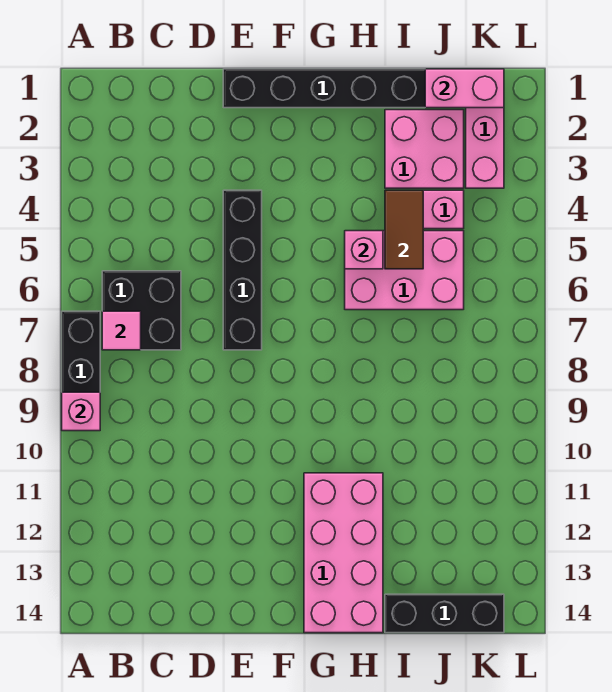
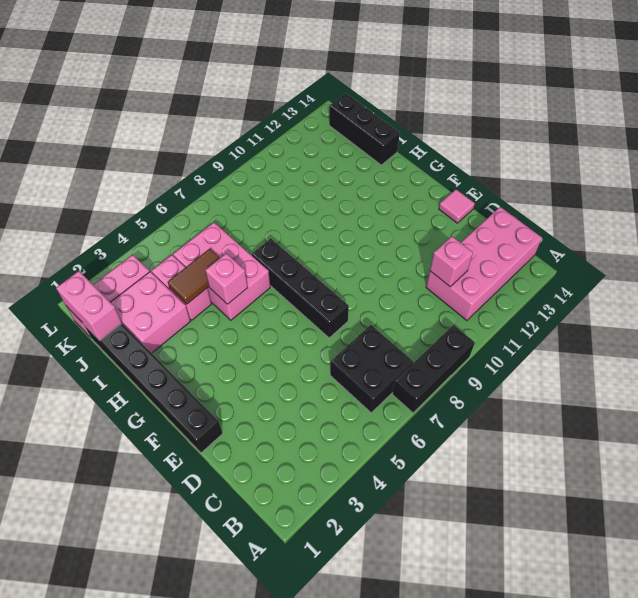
pink 1x1 brick [62,392,100,431] -> pink 1x1 brick moved to [430,236,473,287]
pink 1x1 tile [102,311,141,350] -> pink 1x1 tile moved to [439,189,475,223]
black 1x4 brick [223,190,262,350] -> black 1x4 brick turned to [252,239,349,338]
pink 2x4 brick [304,473,383,633] -> pink 2x4 brick moved to [426,207,542,321]

